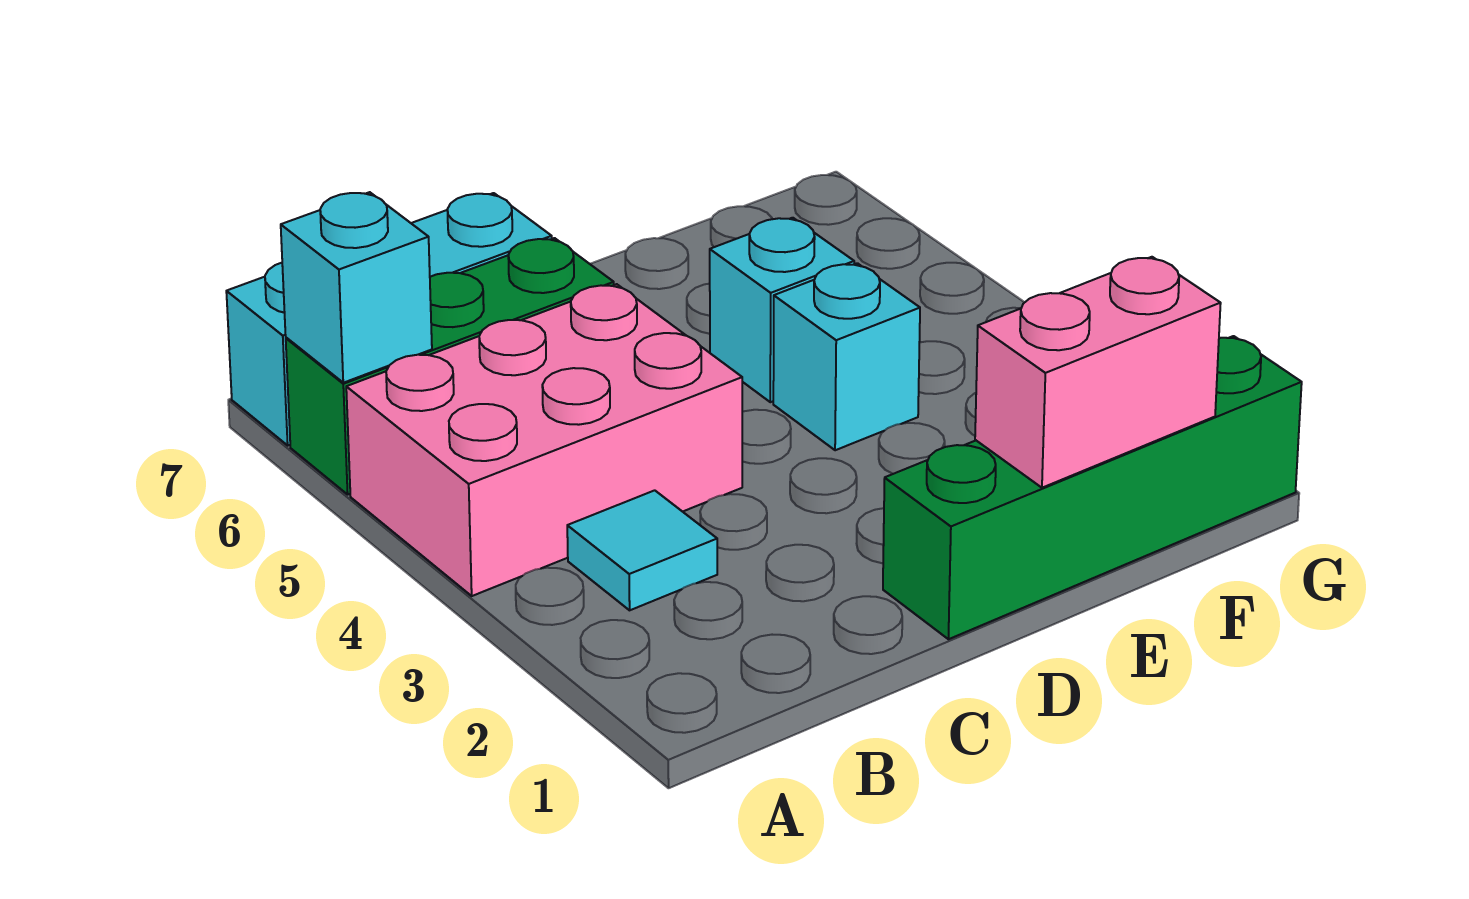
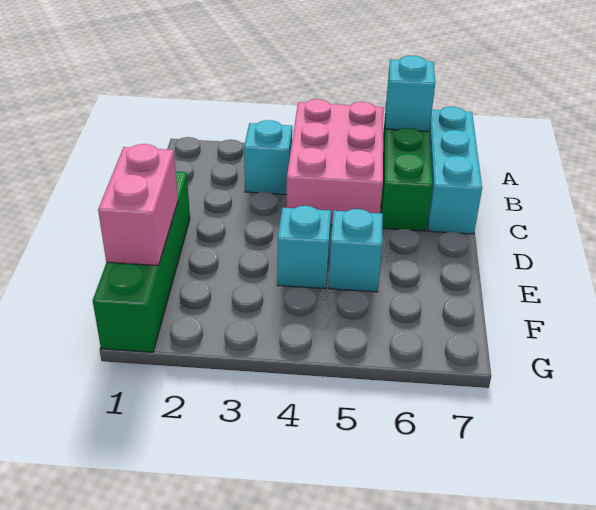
cyan 1x1 tile [567,490,717,610] -> cyan 1x1 brick [244,120,292,195]

